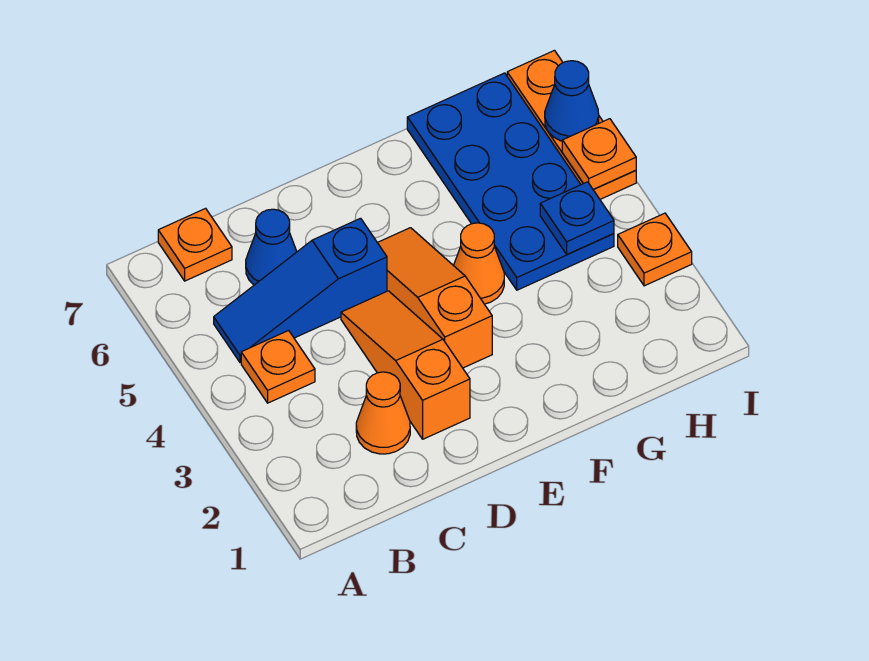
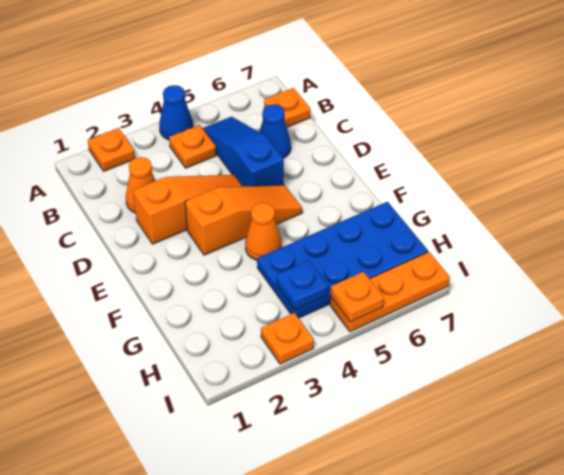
none -> orange 1x1 plate [88,128,135,171]
blue 1x1 cone [545,61,599,141] -> blue 1x1 cone moved to [159,85,193,140]

